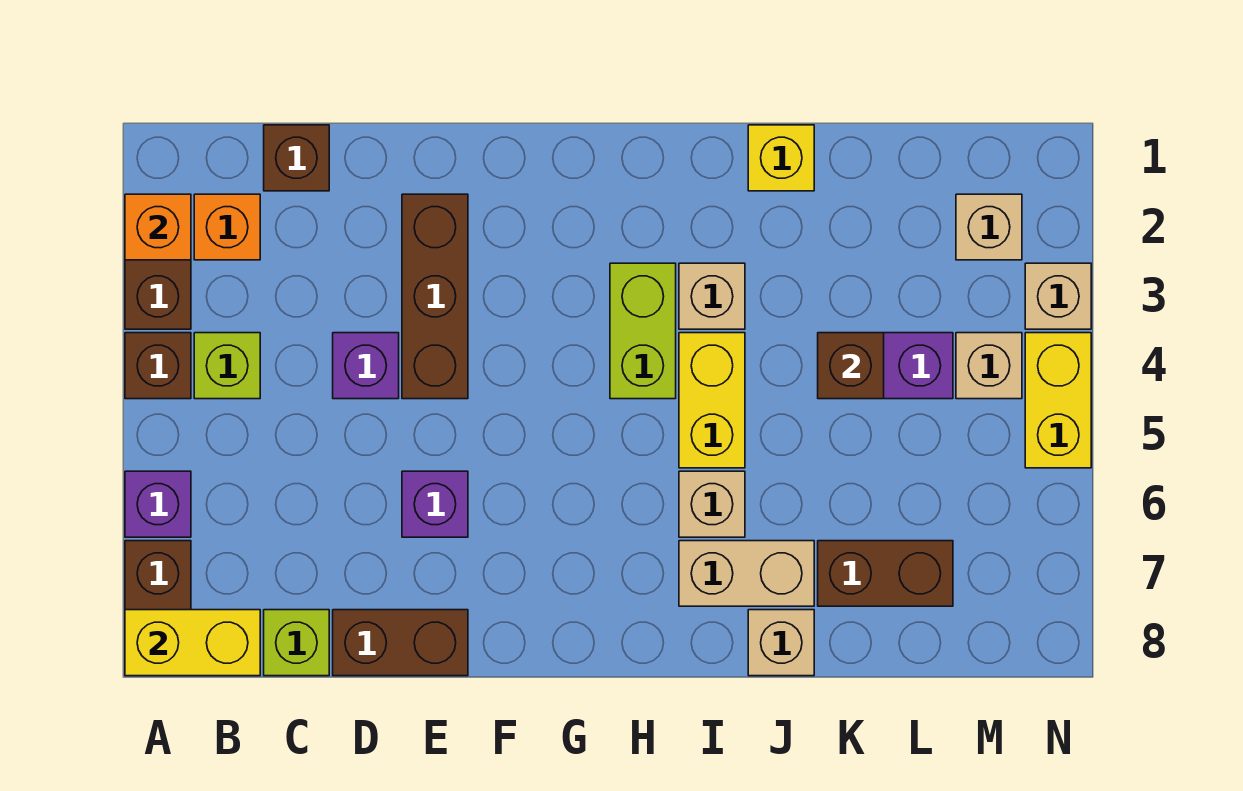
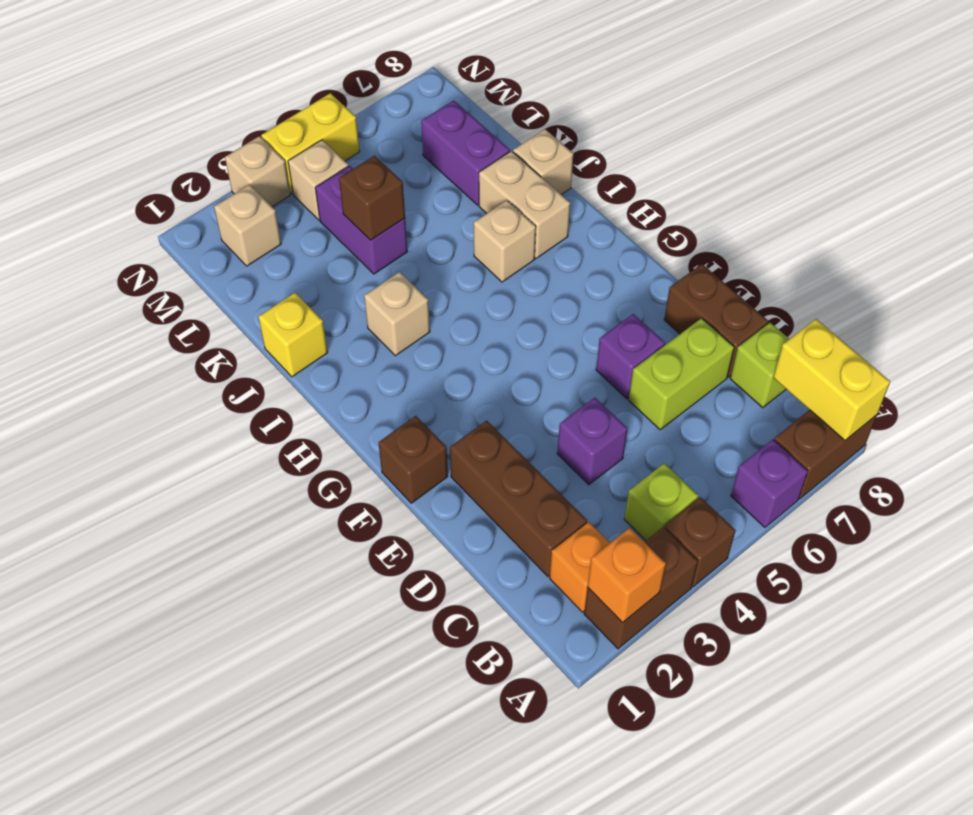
brown 1x1 brick [264,125,329,191] -> brown 1x1 brick moved to [379,416,448,503]
brown 1x3 brick [402,194,468,399] -> brown 1x3 brick turned to [450,420,587,576]
lime 1x2 brick [610,263,676,399] -> lime 1x2 brick moved to [629,318,734,430]
yellow 1x2 brick [679,333,745,468] -> none
brown 1x2 brick [818,541,953,606] -> purple 1x2 brick [421,100,510,205]

